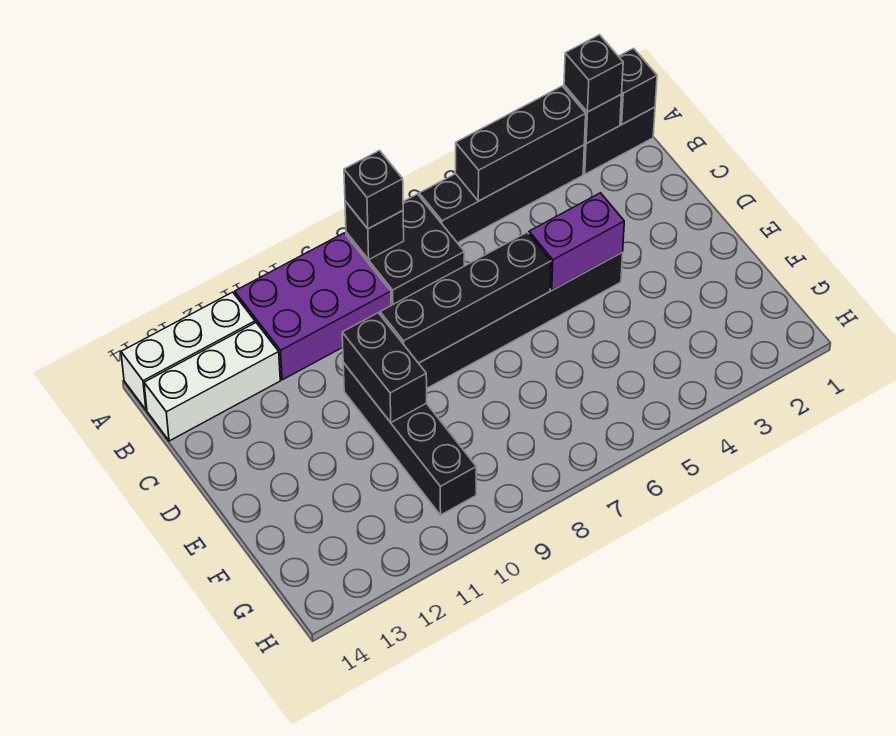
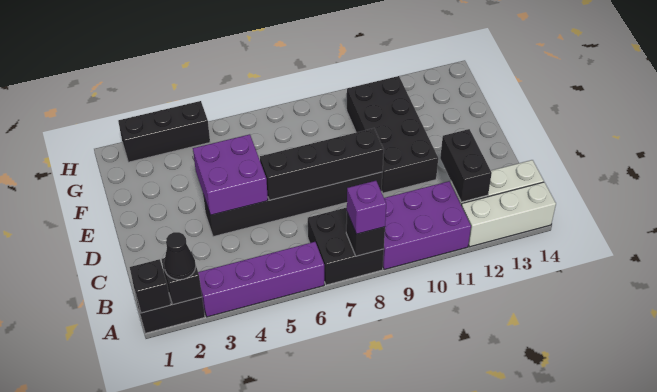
black 1x1 brick [564,35,623,112] -> black 1x1 cone [164,232,196,280]
black 1x4 brick [419,145,584,243] -> purple 1x4 brick [198,242,324,317]
black 1x3 brick [455,86,586,201] -> black 1x3 brick moved to [118,101,210,162]
black 1x1 brick [344,151,403,229] -> purple 1x1 brick [347,181,386,234]
purple 1x2 brick [529,193,624,290] -> purple 2x2 brick [193,134,268,215]
black 1x4 brick [343,363,476,515] -> black 2x4 brick [347,76,438,193]
black 1x2 brick [342,313,427,423] -> black 1x2 brick moved to [440,129,492,202]

